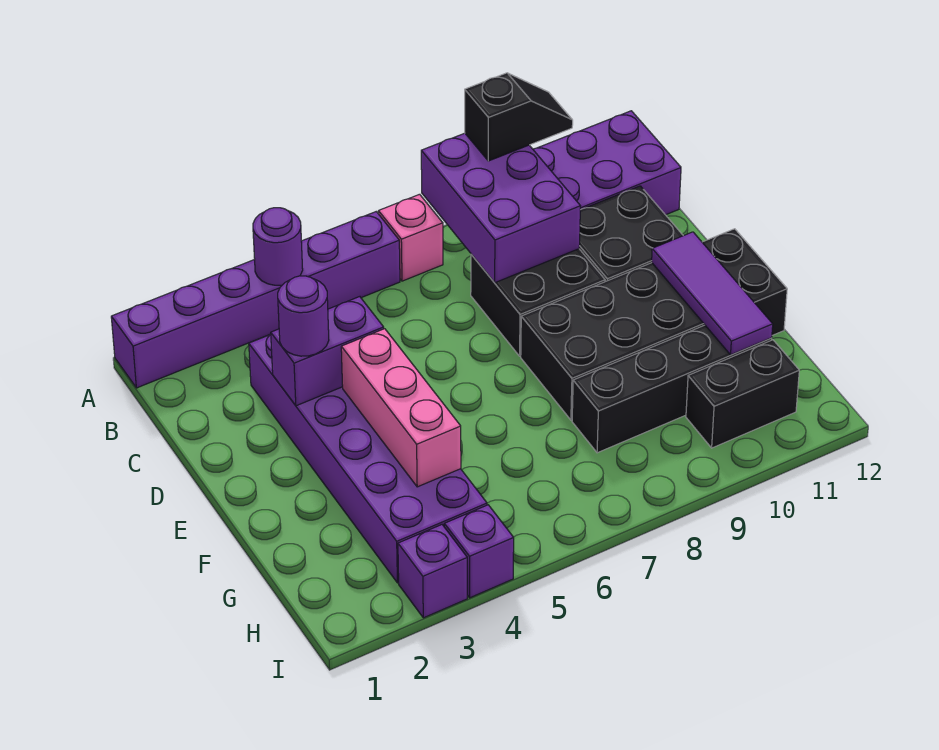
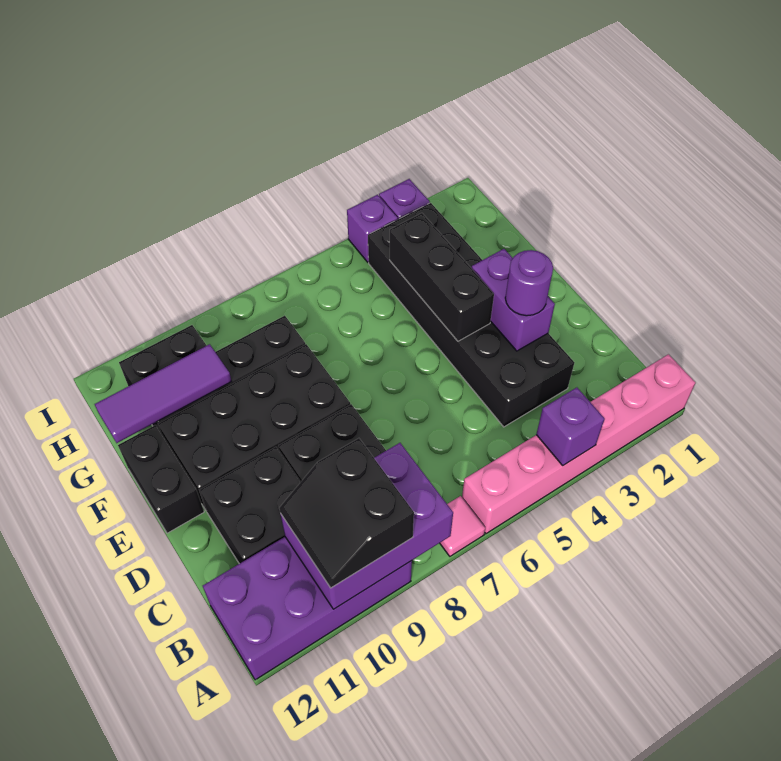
purple 1x6 brick [111,212,400,388] -> pink 1x6 brick [462,354,696,534]
purple 1x1 round brick [253,208,303,285] -> purple 1x1 brick [536,388,605,465]
pink 1x1 brick [378,194,443,281] -> pink 1x1 tile [440,496,485,556]
purple 2x3 brick [421,133,580,283] -> purple 2x3 brick turned to [280,443,453,609]
black 1x2 slope [465,73,573,161] -> black 2x2 slope [279,438,414,588]
purple 2x6 brick [249,335,487,583] -> black 2x6 brick [368,203,574,427]
purple 1x2 brick [270,297,384,406] -> purple 1x2 brick turned to [471,249,555,351]
pink 1x3 brick [341,329,461,487] -> black 1x3 brick [390,213,494,341]
purple 1x3 tile [652,232,773,355] -> purple 1x3 tile turned to [95,344,232,443]

